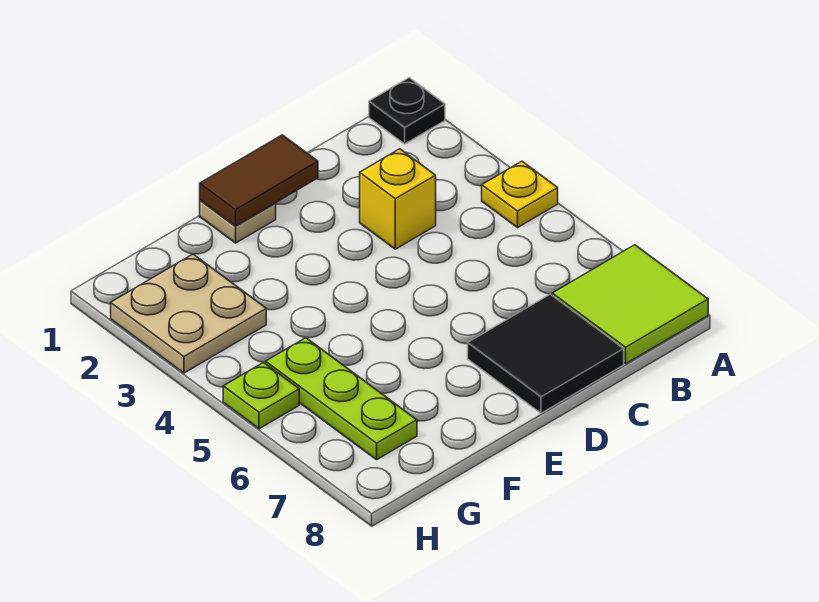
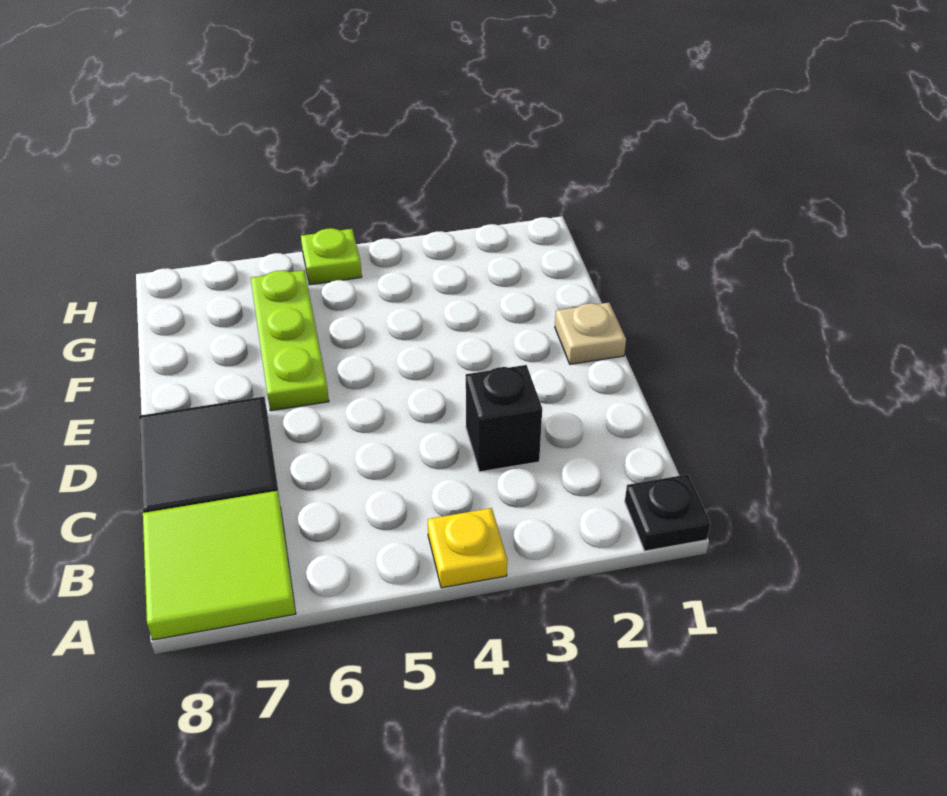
yellow 1x1 brick [360,149,436,249] -> black 1x1 brick [466,365,542,472]
brown 1x2 tile [200,135,318,226] -> none
tan 2x2 plate [111,254,266,373] -> none
lime 1x3 plate [266,338,417,460] -> lime 1x3 plate turned to [251,270,329,411]

